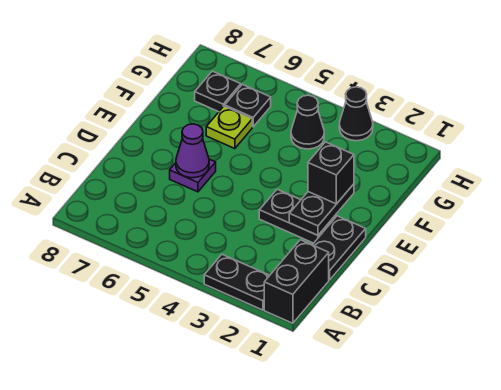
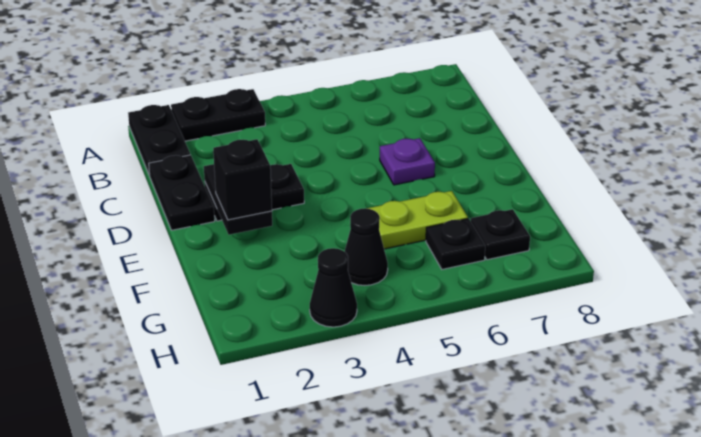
black 1x2 brick [264,240,329,323] -> black 1x2 plate [128,105,190,176]
purple 1x1 cone [176,124,209,178] -> none
lime 1x1 plate [206,106,252,149] -> lime 1x2 plate [366,191,468,249]

